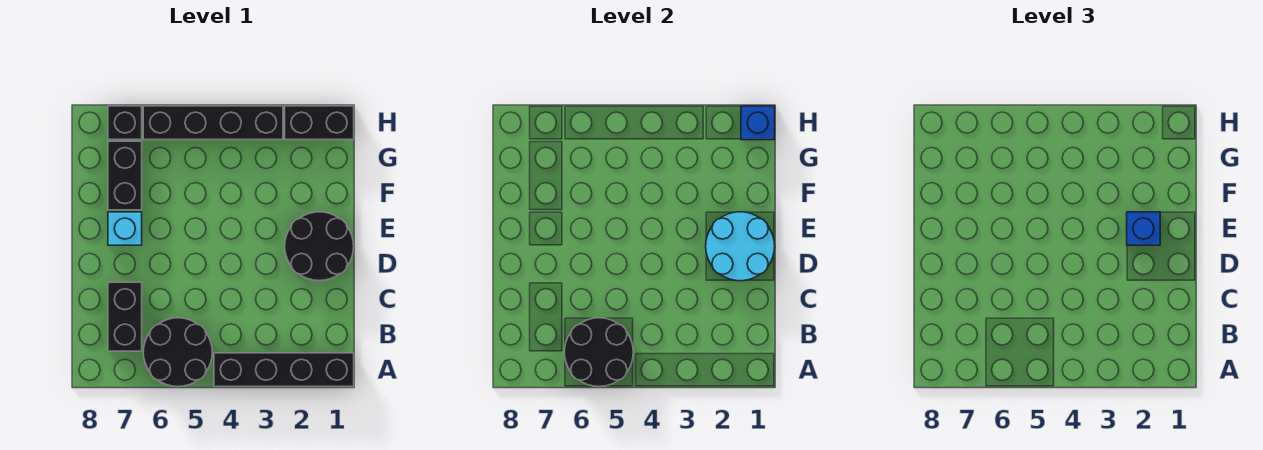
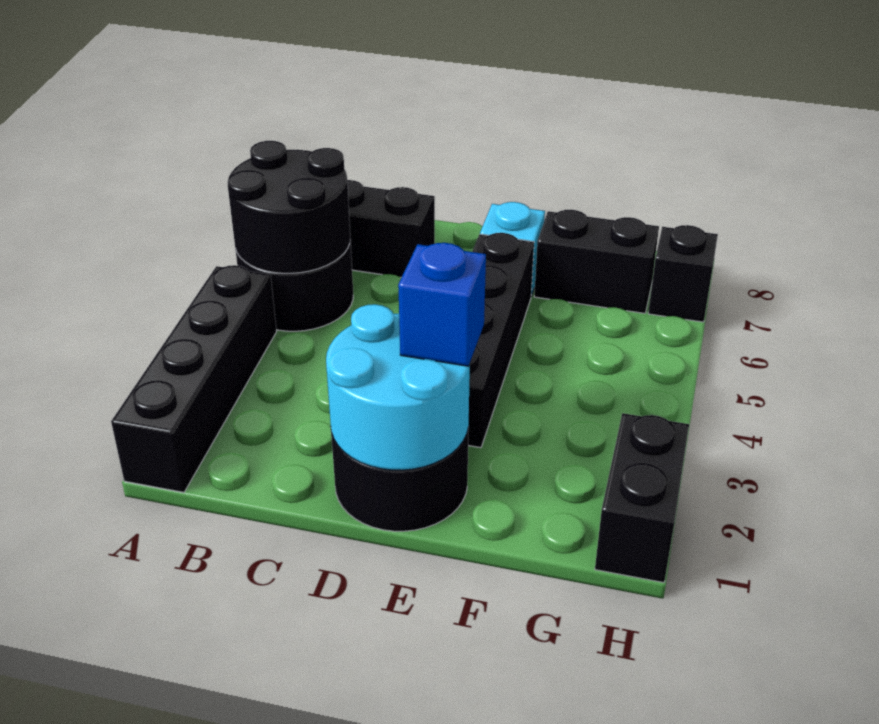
blue 1x1 brick [741,106,775,140] -> none
black 1x4 brick [143,106,283,140] -> black 1x4 brick moved to [468,233,534,448]

